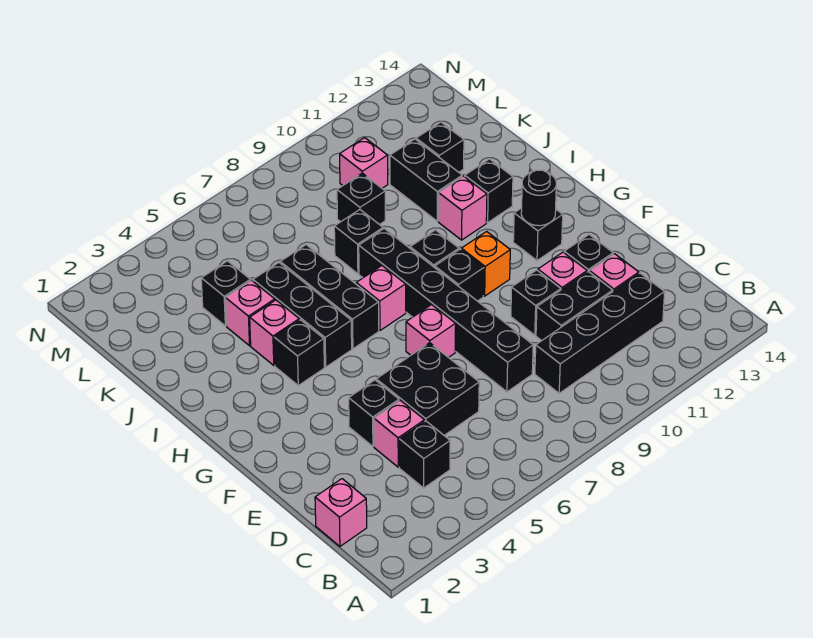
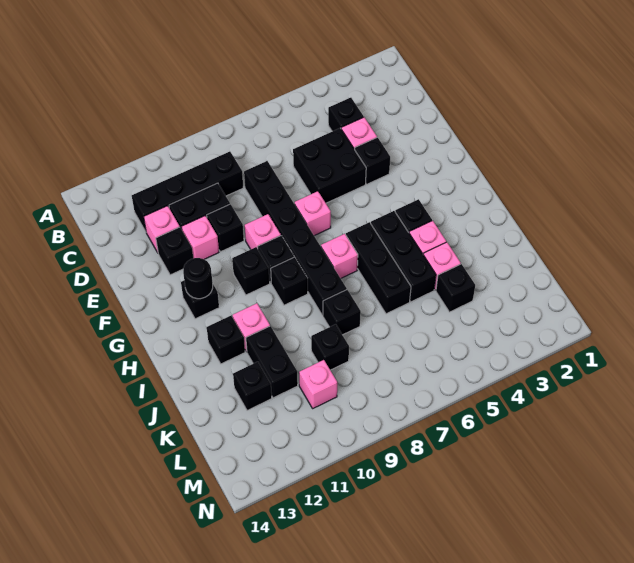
pink 1x1 brick [315,479,367,546] -> pink 1x1 brick moved to [245,214,281,249]
orange 1x1 brick [461,231,510,296] -> black 1x1 brick [232,247,270,295]

